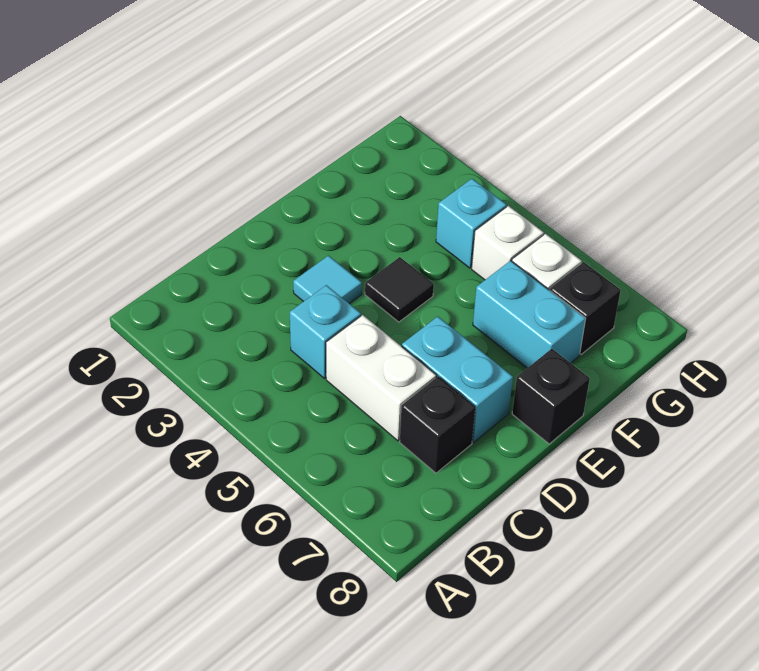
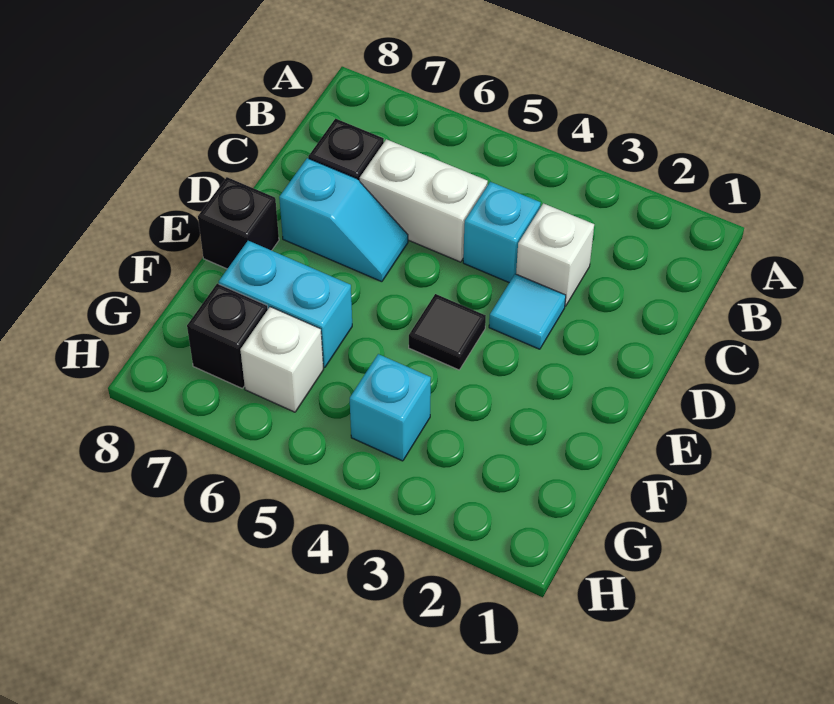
cyan 1x2 brick [402,317,513,442] -> cyan 1x2 slope [279,158,408,282]
white 1x1 brick [472,206,544,280] -> white 1x1 brick moved to [516,203,594,306]

